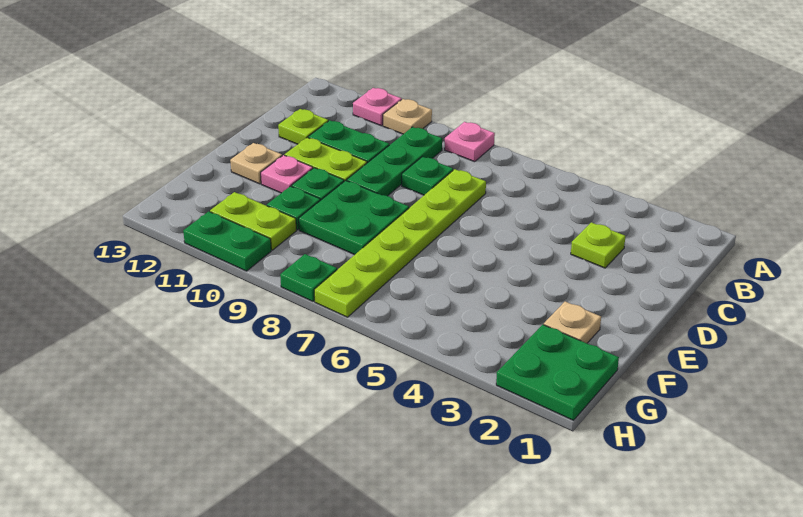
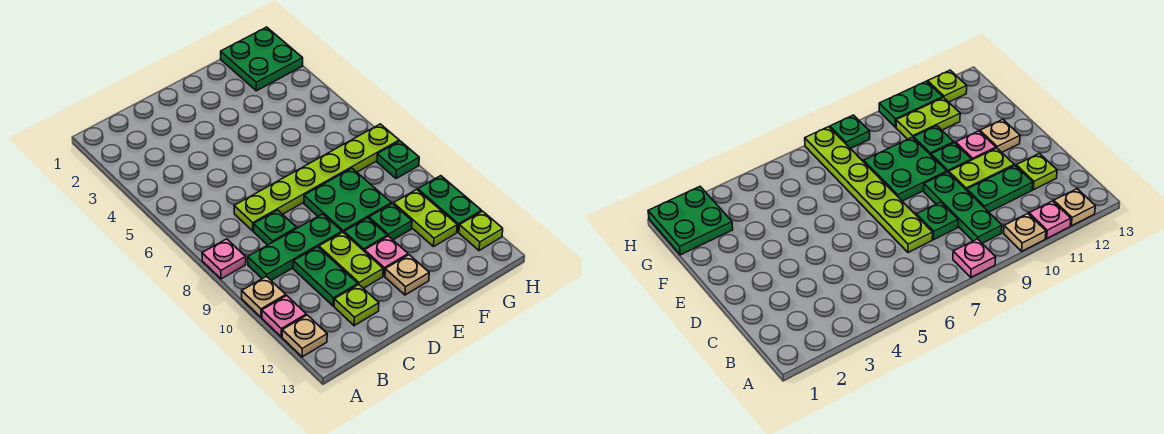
lime 1x1 plate [571,222,626,268] -> lime 1x1 plate moved to [459,211,503,251]
tan 1x1 plate [544,301,601,343] -> tan 1x1 plate moved to [282,315,327,357]

